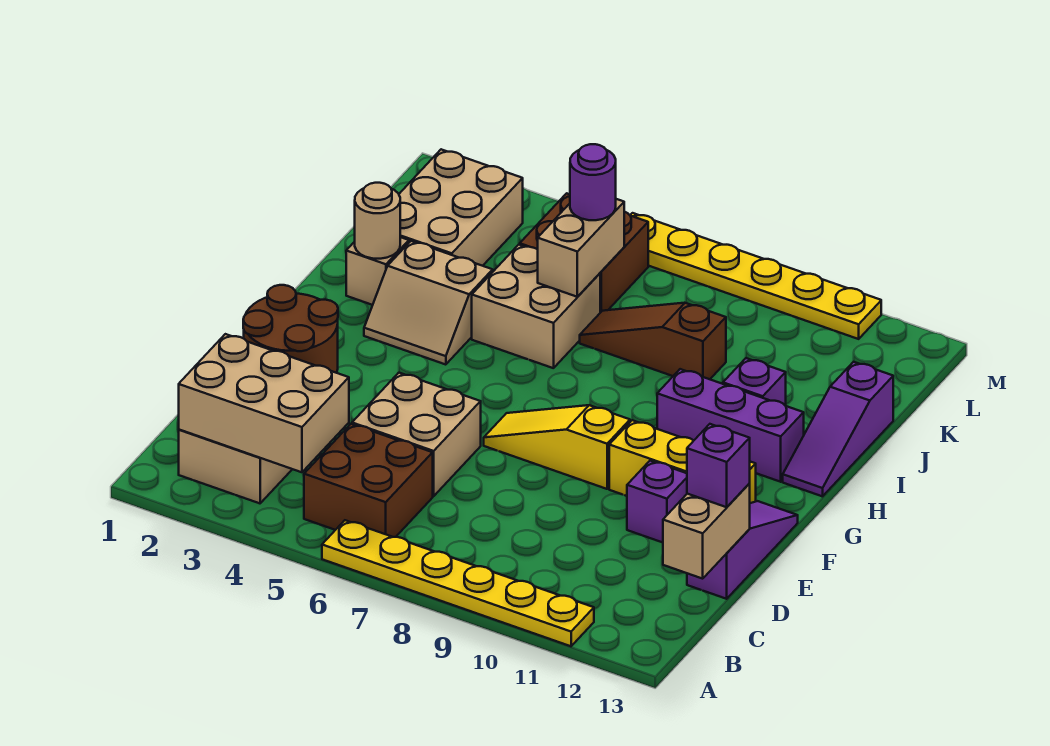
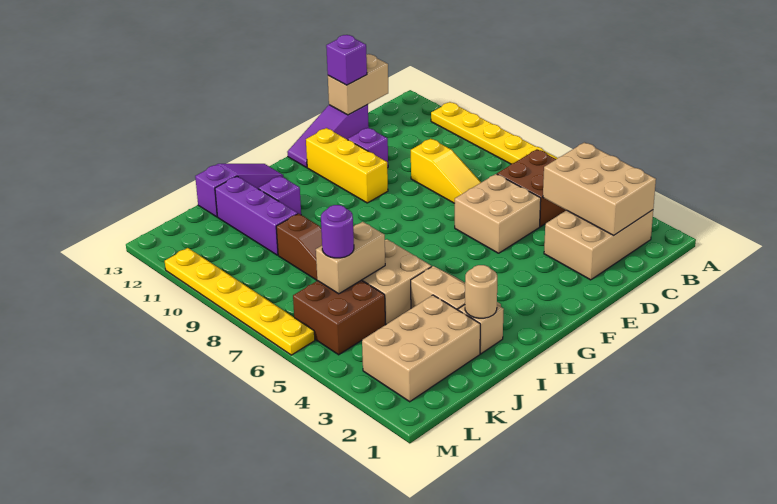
brown 2x2 round brick [243,285,338,373] -> none
yellow 1x3 slope [484,405,630,489] -> yellow 1x3 slope moved to [411,139,481,203]
purple 1x3 brick [657,369,804,482] -> purple 1x3 brick moved to [215,176,298,255]

